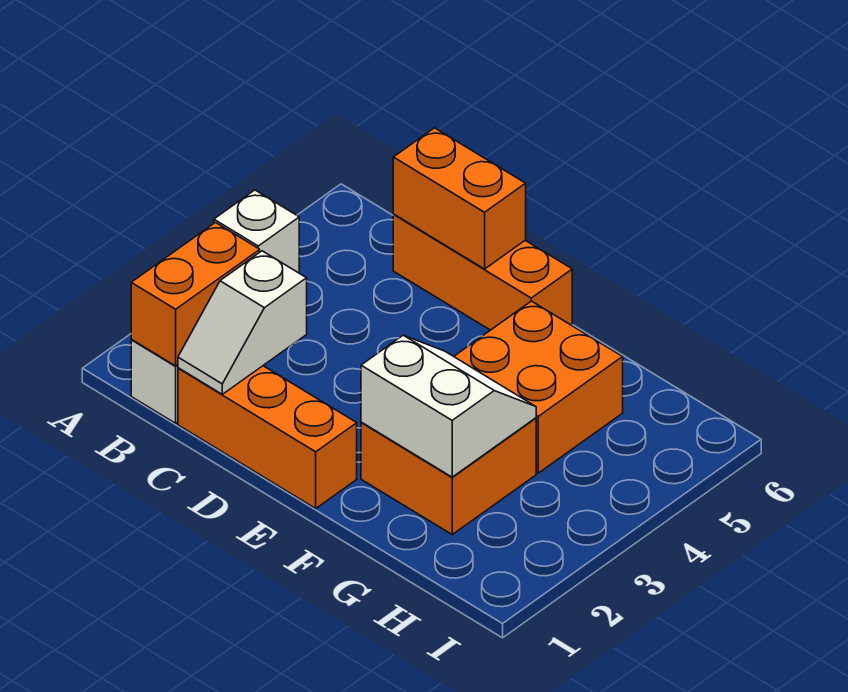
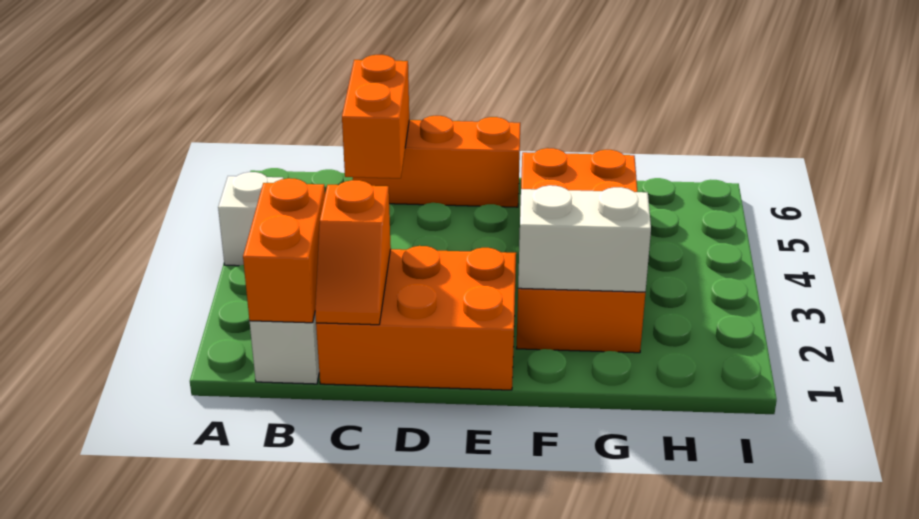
orange 1x3 brick [178,366,357,508] -> orange 2x3 brick [316,246,516,390]
white 1x2 slope [178,251,307,394] -> orange 1x2 slope [315,180,391,325]
orange 1x2 brick [393,128,526,269] -> orange 1x2 brick turned to [342,55,409,178]

